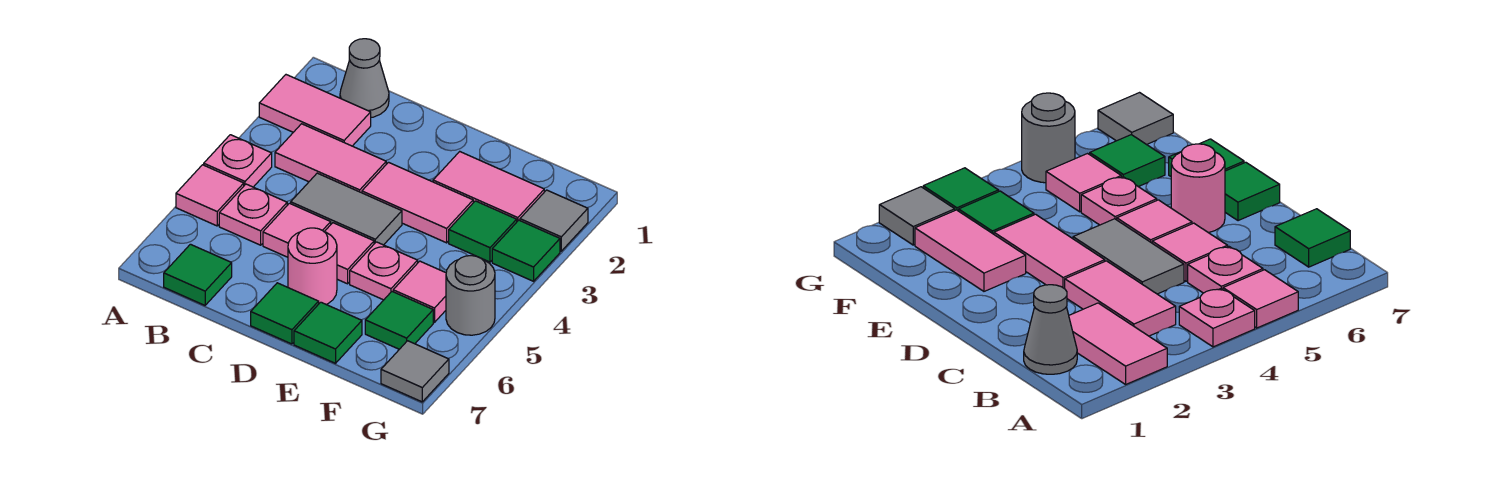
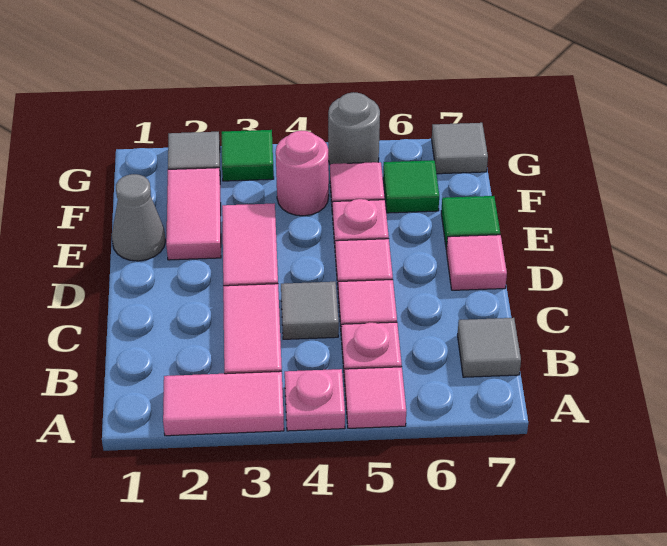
pink 1x2 tile [259,75,371,146] -> pink 1x2 tile turned to [163,371,284,436]
grey 1x1 cone [340,39,389,117] -> grey 1x1 cone moved to [112,174,165,261]
green 1x1 tile [164,244,232,305] -> grey 1x1 tile [458,318,521,377]
grey 1x2 tile [291,173,402,245] -> grey 1x1 tile [281,282,339,339]
pink 1x1 round brick [288,228,337,305] -> pink 1x1 round brick moved to [276,131,329,216]
green 1x1 tile [251,283,319,344] -> pink 1x1 tile [447,235,507,290]
green 1x1 tile [449,201,517,262] -> none

